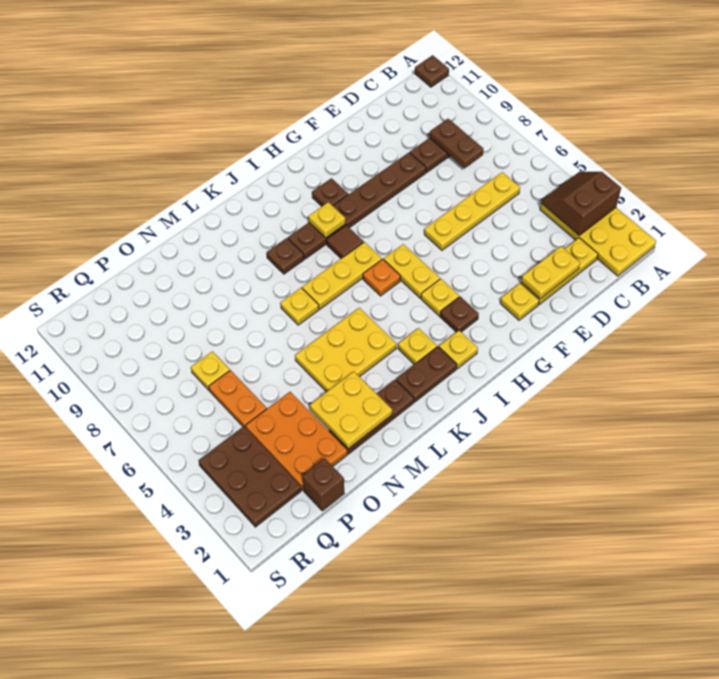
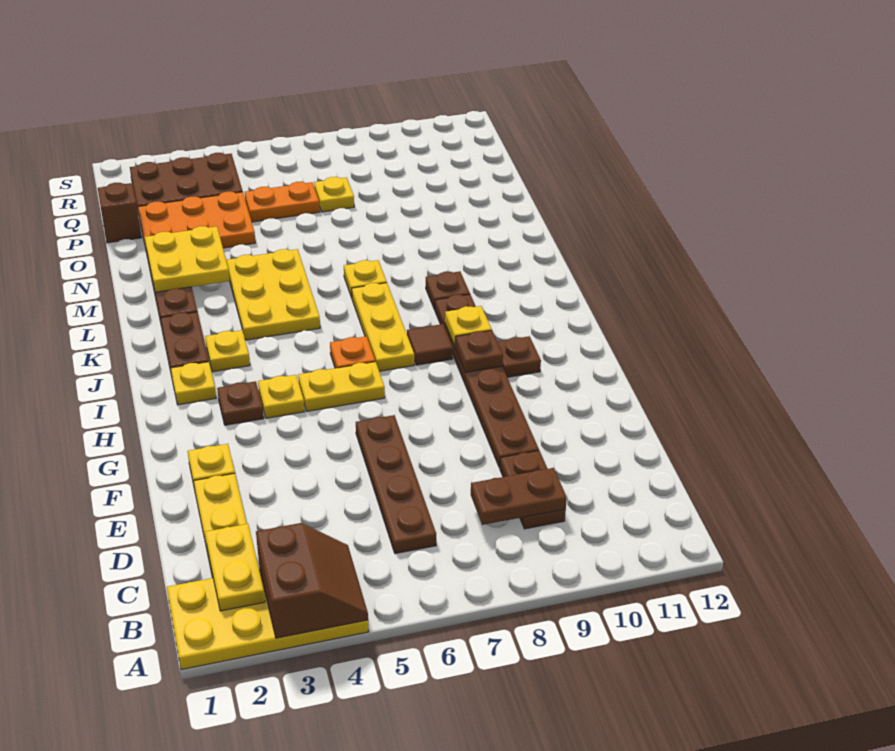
brown 1x1 plate [415,55,449,87] -> brown 1x1 plate moved to [455,330,503,373]
yellow 1x4 plate [424,172,520,250] -> brown 1x4 plate [356,415,436,554]
yellow 1x2 plate [521,246,580,299] -> yellow 1x2 plate moved to [205,524,265,611]

